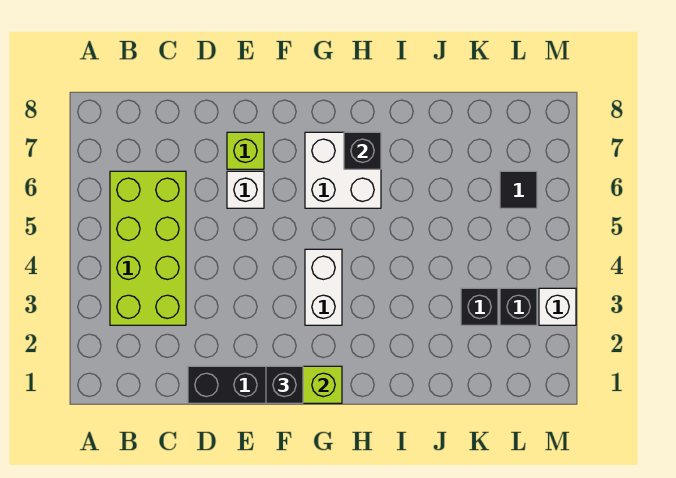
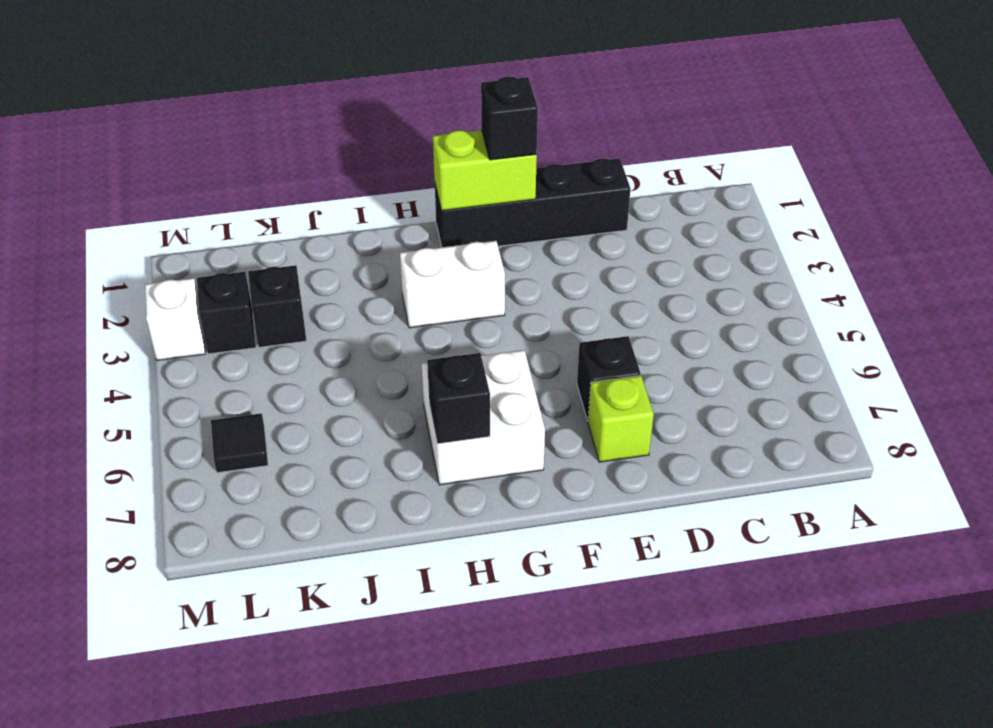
lime 2x4 brick [110,171,186,325] -> none
white 1x1 brick [227,171,264,208] -> black 1x1 brick [577,336,641,421]
white 1x2 brick [305,249,342,325] -> white 1x2 brick turned to [400,241,505,328]

